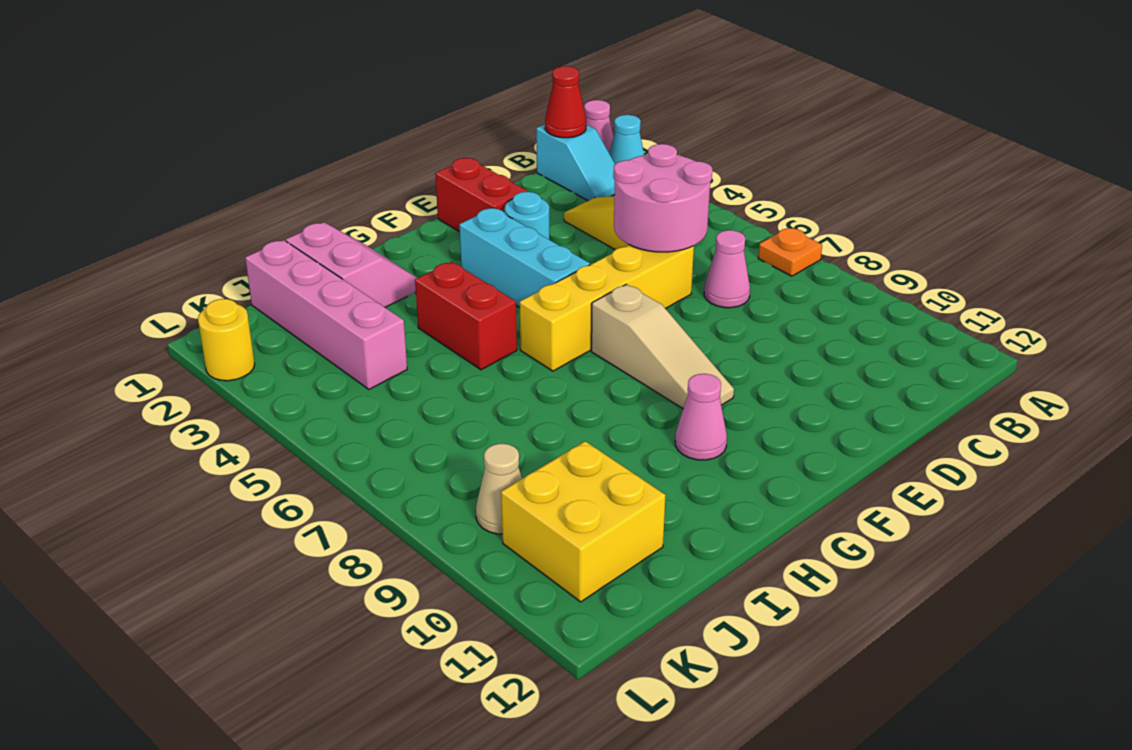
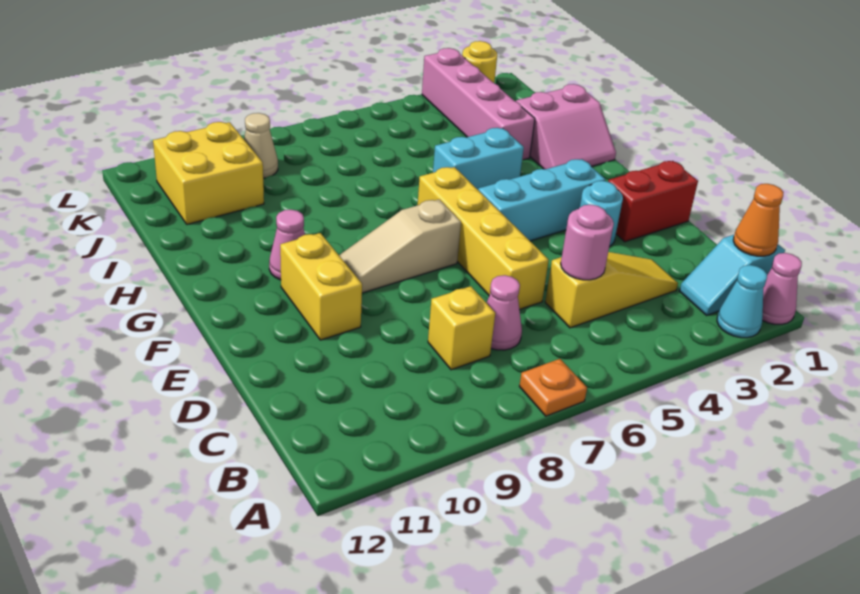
red 1x1 cone [545,66,586,138] -> orange 1x1 cone [733,184,784,256]
pink 2x2 round brick [613,144,712,252] -> pink 1x1 round brick [561,205,614,280]
none -> yellow 1x1 brick [428,286,495,370]
none -> yellow 1x2 brick [280,233,362,340]
red 1x2 brick [415,262,517,370] -> cyan 1x2 brick [433,128,524,189]
pink 1x4 brick [245,240,407,389] -> pink 1x4 brick turned to [422,48,535,160]

